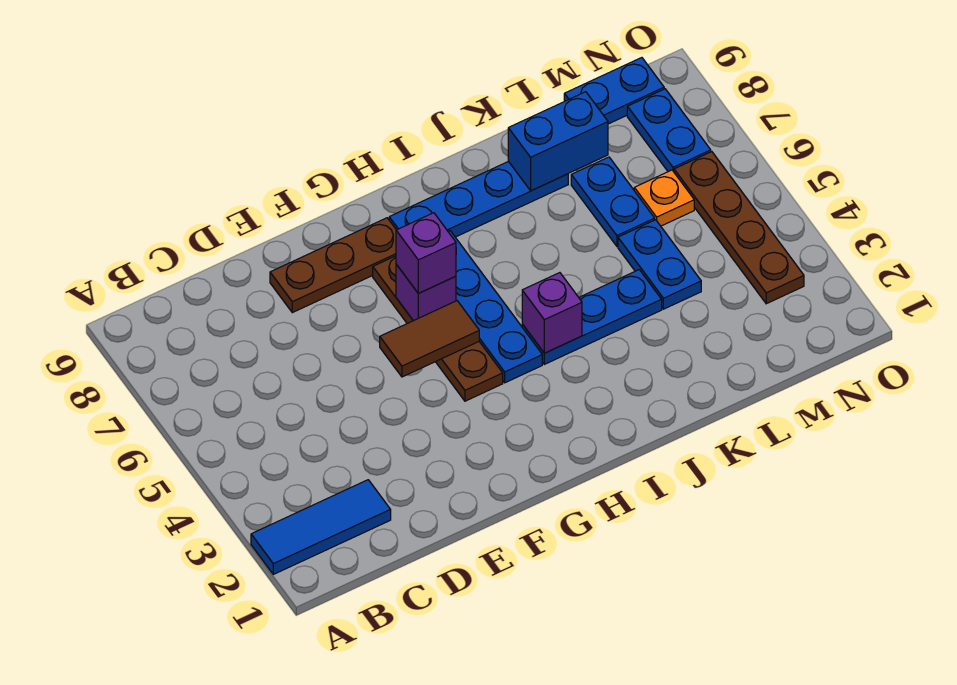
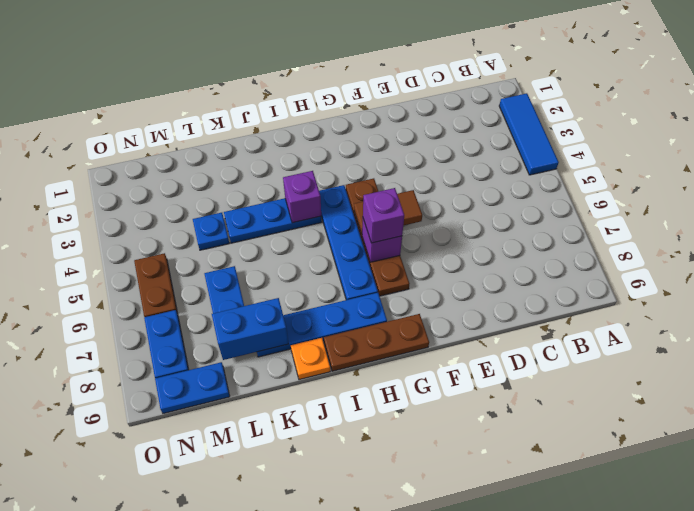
blue 1x3 tile [251,480,391,574] -> blue 1x3 tile turned to [499,93,559,175]
brown 1x3 plate [270,218,396,313] -> brown 1x3 plate moved to [324,314,429,371]
blue 1x2 plate [618,220,701,309] -> blue 1x1 plate [193,213,229,250]
orange 1x1 plate [634,170,694,226] -> orange 1x1 plate moved to [291,338,330,380]
brown 1x4 plate [674,152,804,304] -> brown 1x2 plate [134,253,178,317]

